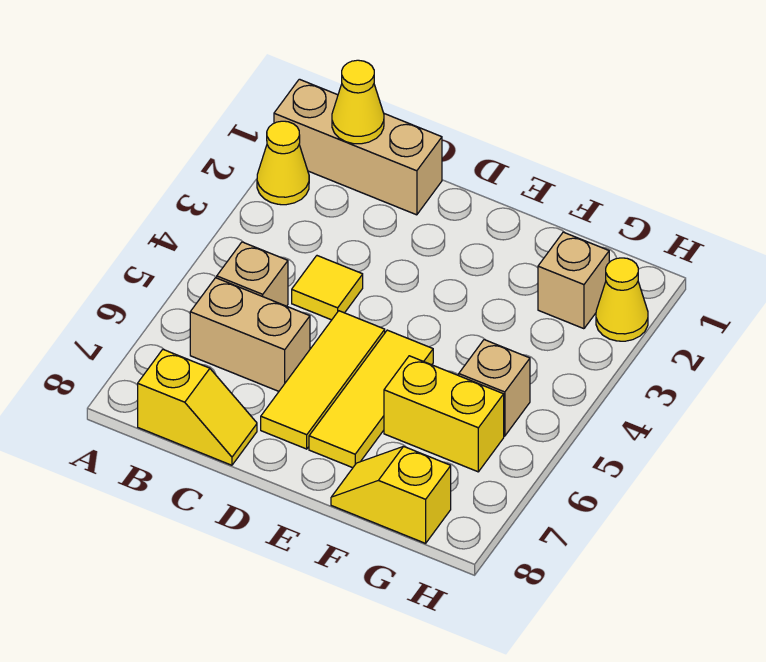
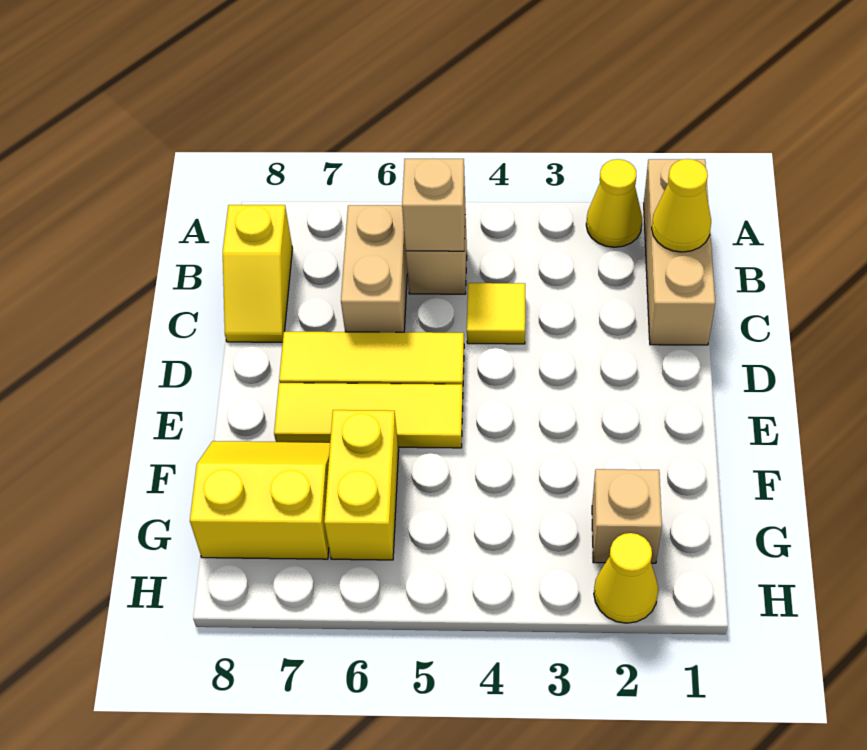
yellow 1x2 slope [331,446,451,543] -> yellow 2x2 slope [190,441,330,559]
tan 1x1 brick [459,340,530,436] -> tan 1x1 brick moved to [402,158,465,251]

